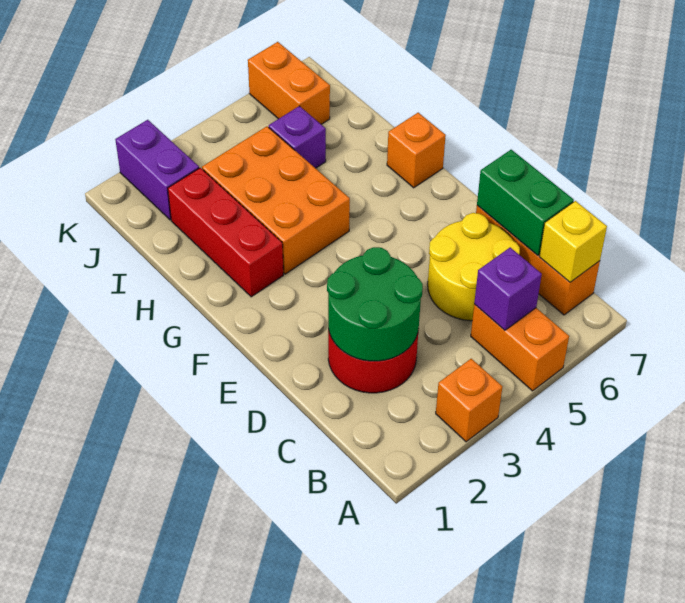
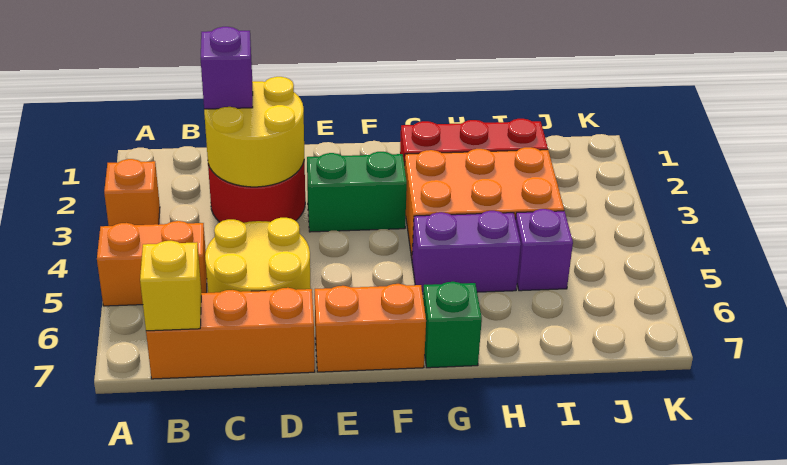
purple 1x1 brick [474,247,542,330] -> purple 1x1 brick moved to [201,27,253,109]
green 2x2 round brick [327,247,423,361] -> yellow 2x2 round brick [204,77,304,187]
green 1x2 brick [477,150,574,255] -> green 1x2 brick moved to [307,152,407,232]
orange 1x1 brick [387,113,446,188] -> green 1x1 brick [423,282,482,368]
purple 1x2 brick [115,120,199,220] -> purple 1x2 brick moved to [412,211,521,294]
orange 1x2 brick [248,42,330,124] -> orange 1x2 brick moved to [315,284,426,372]

